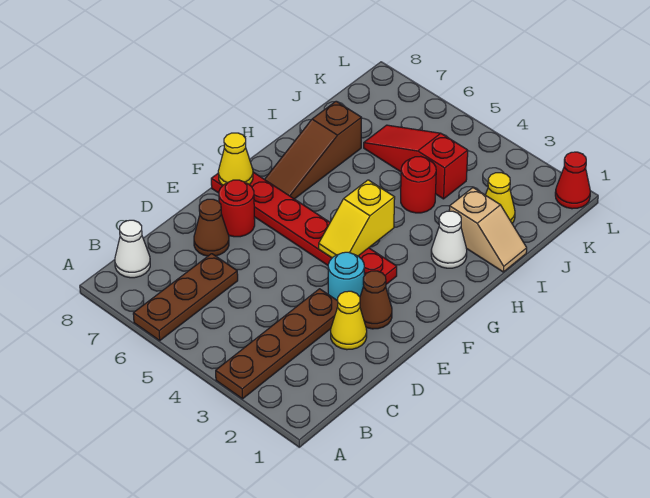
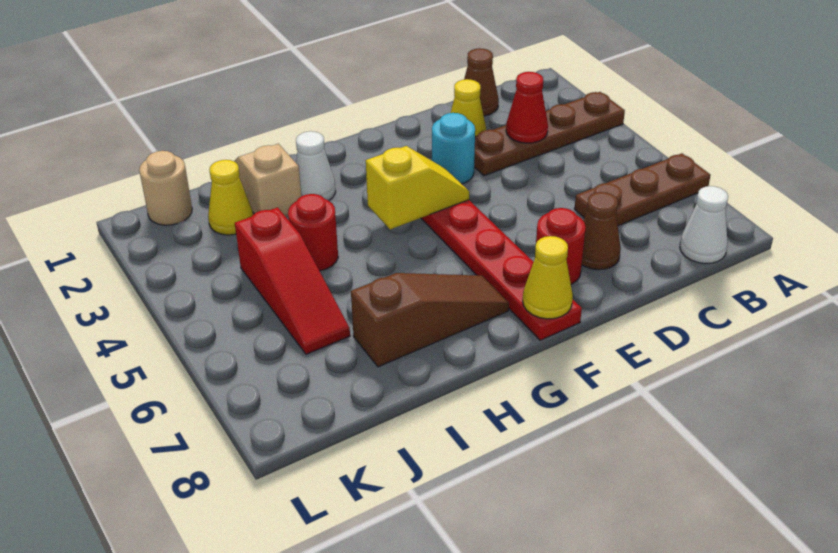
brown 1x1 cone [360,271,392,329] -> brown 1x1 cone moved to [464,48,499,116]
none -> tan 1x1 round brick [139,151,192,225]
red 1x1 cone [555,152,590,209] -> red 1x1 cone moved to [506,72,548,143]

